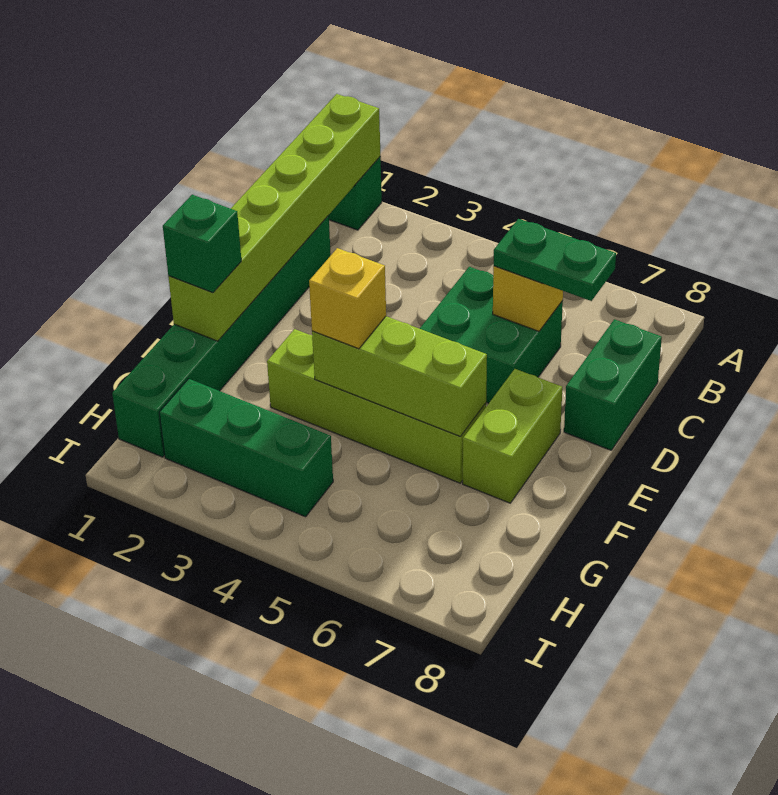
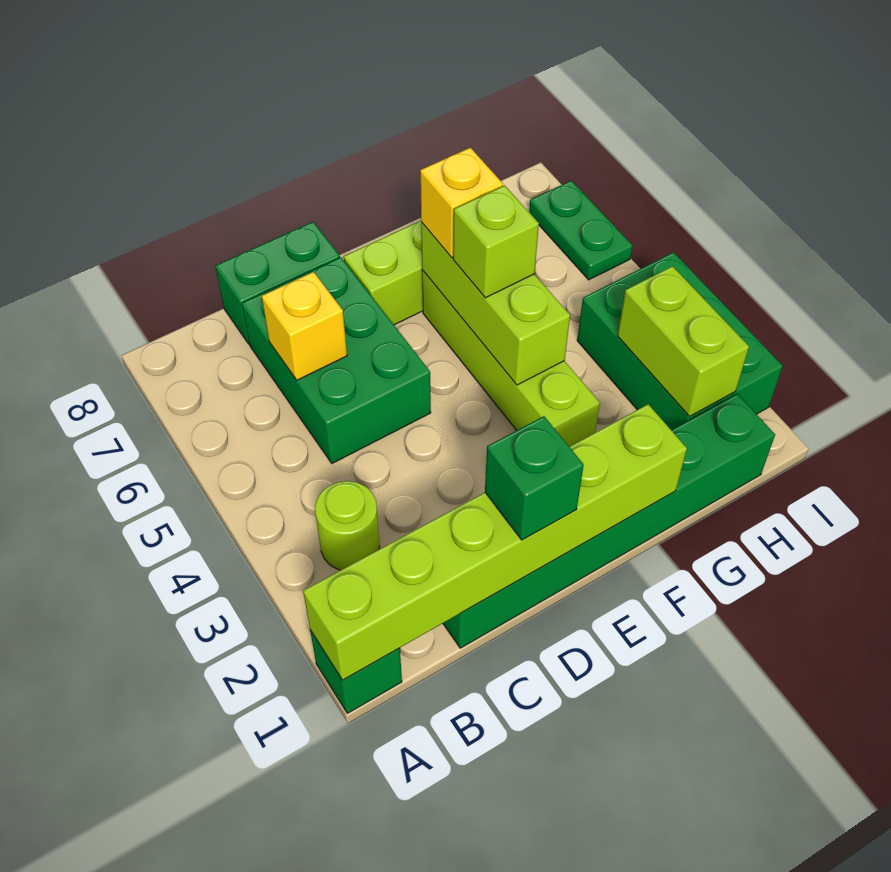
none -> lime 1x1 round brick [315,481,380,570]
green 2x2 brick [420,267,563,403] -> green 2x3 brick [242,258,431,463]
green 1x2 plate [494,219,616,301] -> green 1x2 plate moved to [529,181,632,280]
green 1x1 brick [163,195,241,293] -> green 1x1 brick moved to [485,416,584,540]
yellow 1x1 brick [309,248,386,349] -> yellow 1x1 brick moved to [420,148,503,258]
none -> lime 1x1 brick [453,185,539,298]
green 1x3 brick [159,379,333,517] -> green 2x3 brick [577,252,783,430]
none -> lime 1x2 brick [618,266,749,416]

